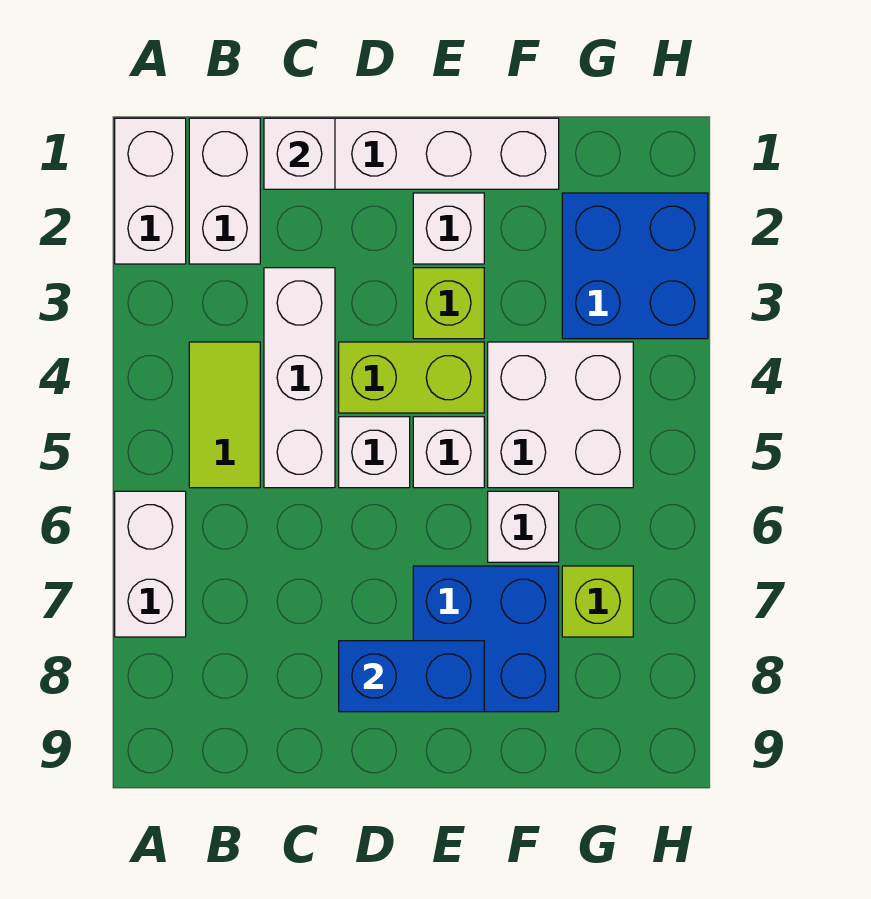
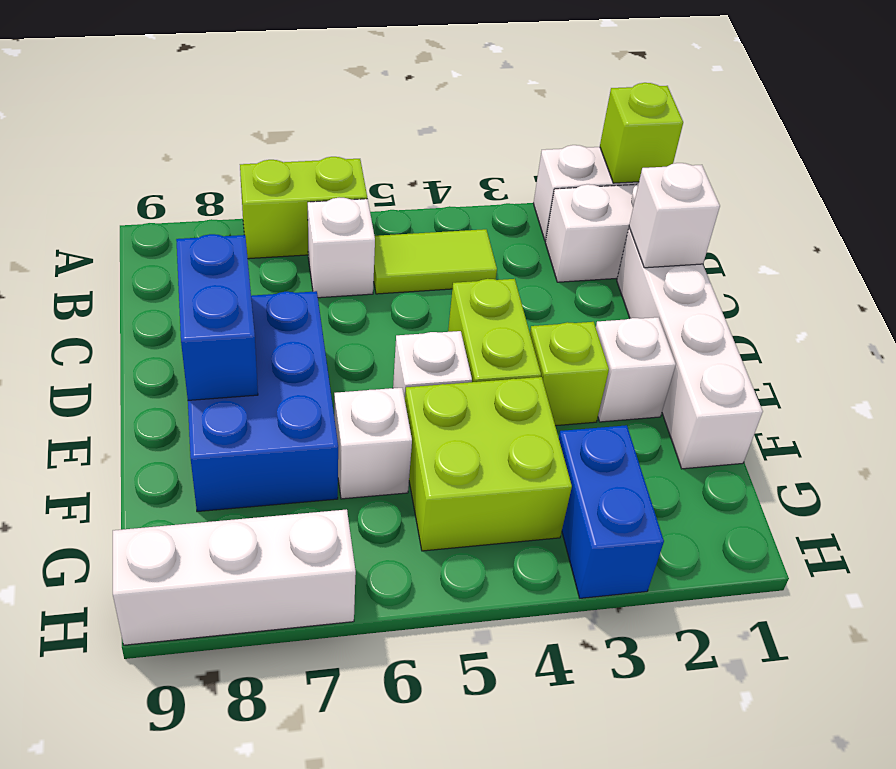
white 1x2 brick [115,491,186,637] -> lime 1x2 brick [240,157,367,259]
white 1x3 brick [264,268,335,488] -> white 1x3 brick moved to [113,509,356,645]
white 1x1 brick [339,417,410,488] -> white 1x1 brick moved to [308,198,375,298]
blue 2x2 brick [413,566,559,712] -> blue 2x3 brick [188,291,338,512]
white 2x2 brick [488,342,633,488] -> lime 2x2 brick [405,377,572,551]
blue 2x2 brick [562,193,708,339] -> blue 1x2 brick [559,425,664,598]
lime 1x1 brick [562,566,633,637] -> lime 1x1 brick moved to [600,83,683,183]

